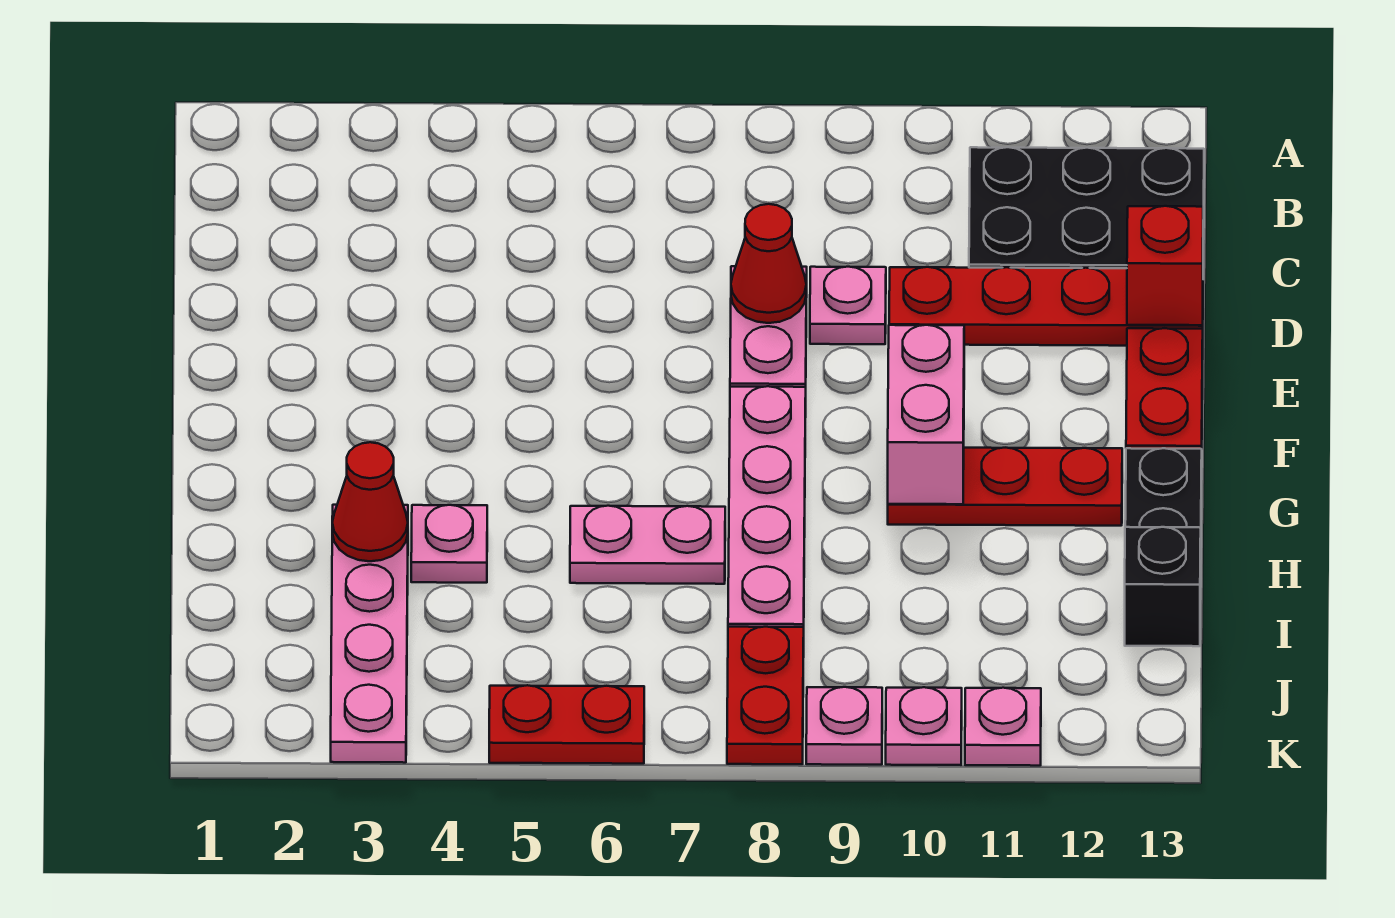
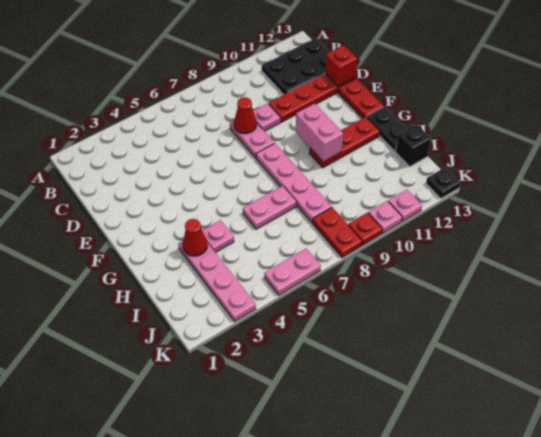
red 1x2 plate [489,685,644,764] -> pink 1x2 plate [264,249,321,295]
pink 1x1 plate [806,687,882,765] -> red 1x1 plate [348,213,382,245]
none -> black 1x1 plate [426,168,460,199]

